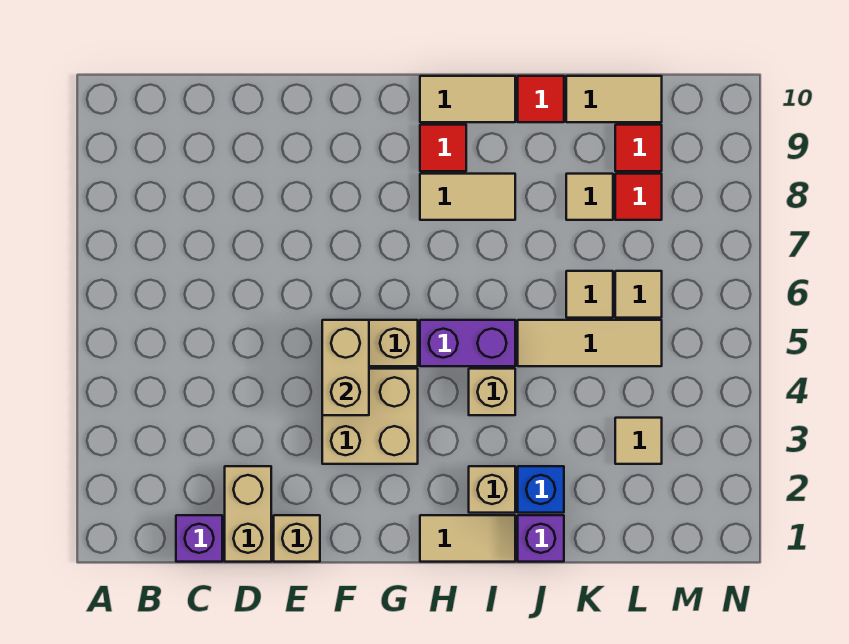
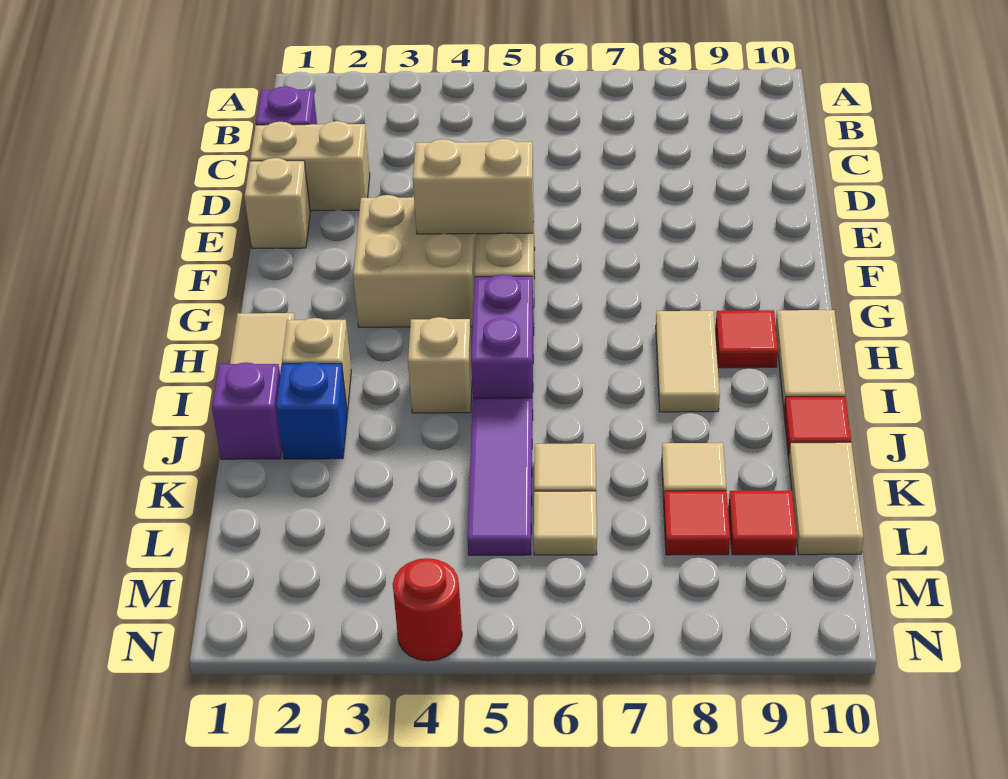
tan 1x3 tile [518,320,662,366] -> purple 1x3 tile [467,398,533,555]
tan 1x1 tile [615,418,662,464] -> none
none -> red 1x1 round brick [393,558,462,661]

